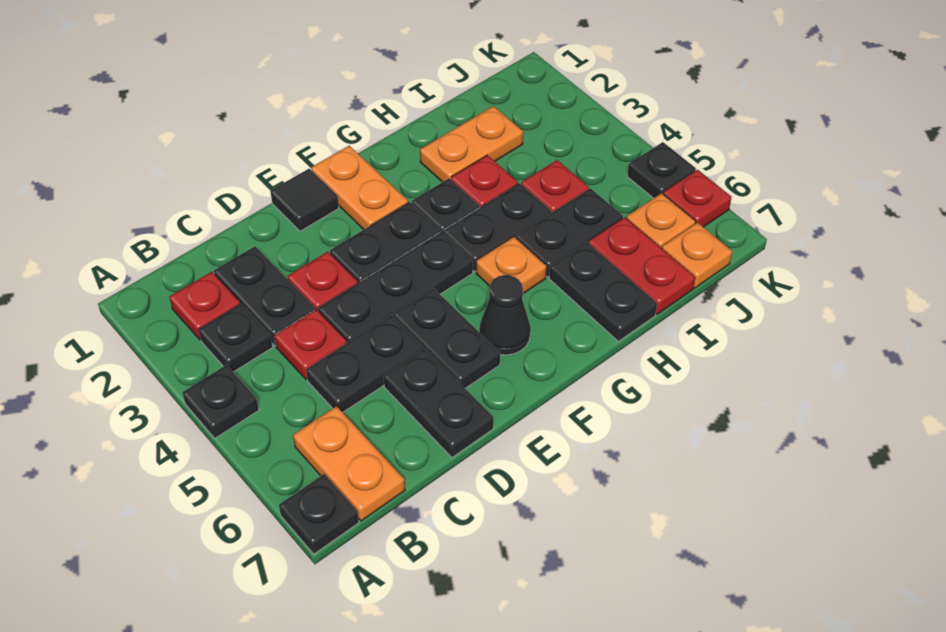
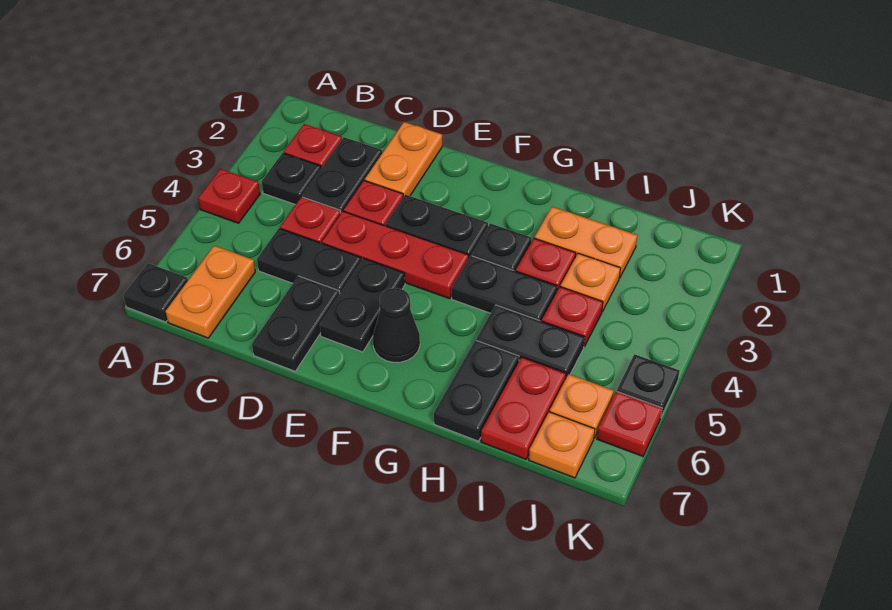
black 1x1 plate [182,365,259,438] -> red 1x1 plate [198,169,260,223]
black 1x3 plate [318,232,473,343] -> red 1x3 plate [322,211,469,299]
black 1x1 tile [270,169,339,231] -> none
orange 1x2 plate [311,146,408,229] -> orange 1x2 plate moved to [365,122,442,197]
orange 1x1 plate [476,237,546,293] -> orange 1x1 plate moved to [560,253,620,312]

